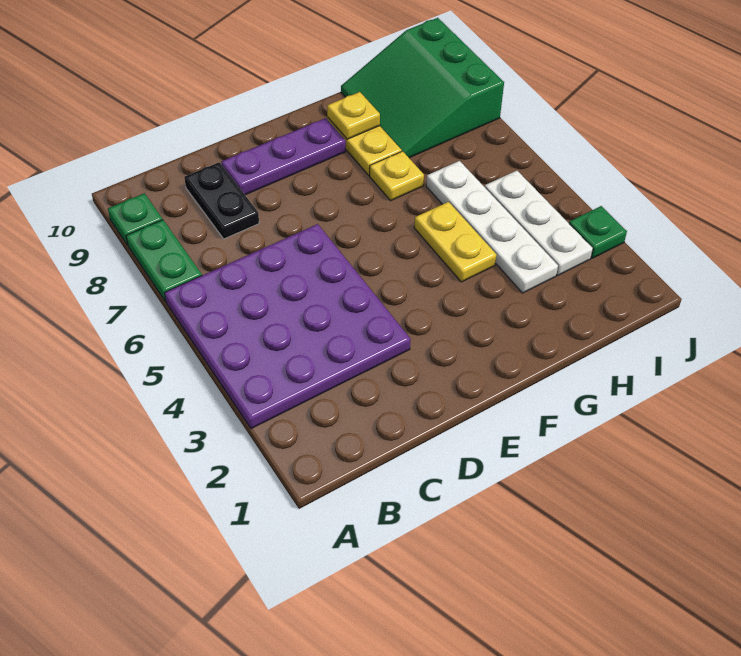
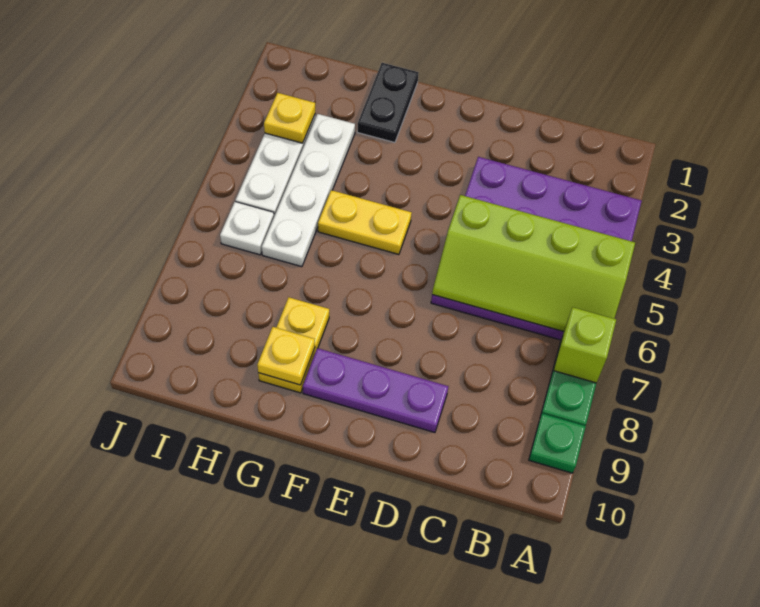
none -> lime 2x4 slope [432,195,635,332]
none -> lime 1x1 brick [553,307,616,383]
black 1x2 plate [184,162,259,239] -> black 1x2 plate moved to [357,63,419,143]
yellow 1x2 plate [414,202,497,282] -> yellow 1x2 plate turned to [318,190,412,255]
yellow 1x1 plate [370,151,424,201] -> yellow 1x1 plate moved to [264,93,315,143]
green 3x3 slope [341,18,504,158] -> none
none -> white 1x1 plate [220,202,274,255]
green 1x1 plate [569,206,627,258] -> none

